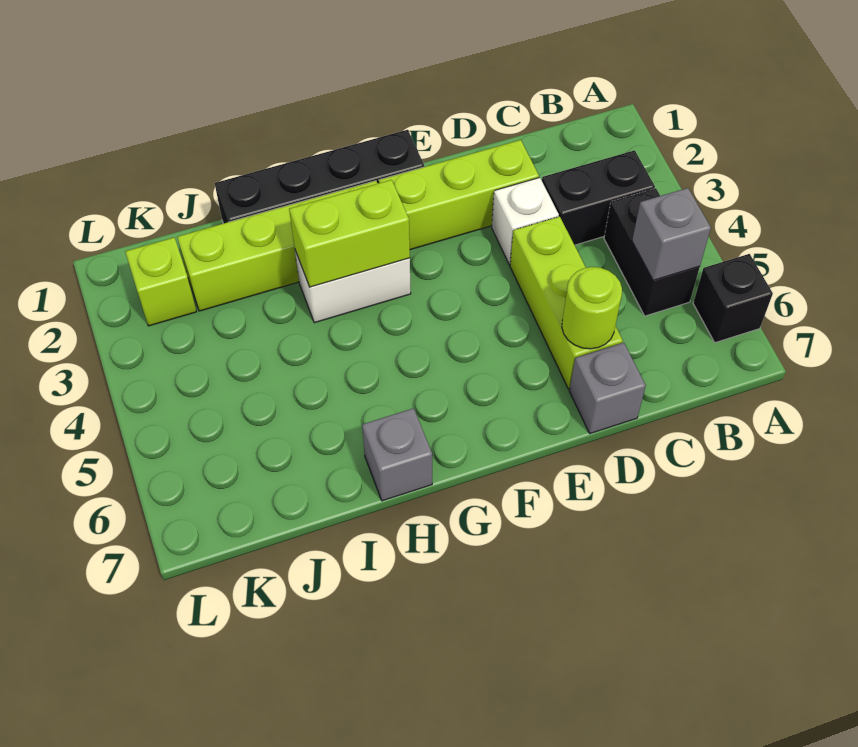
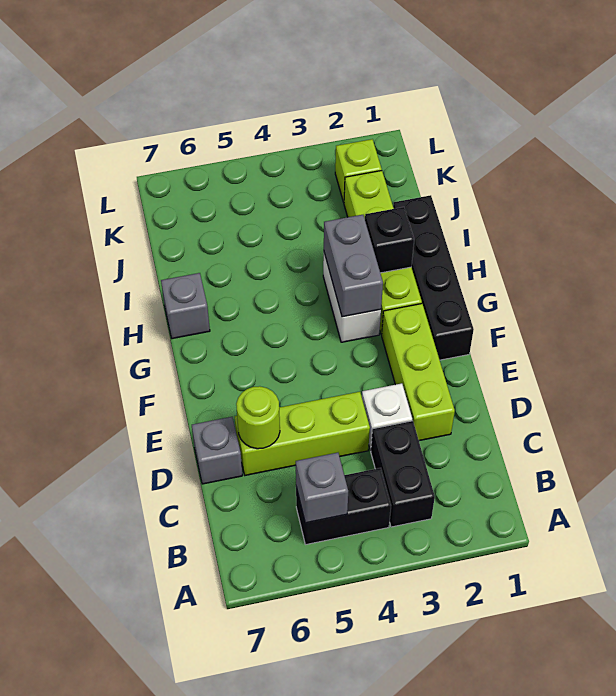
black 1x1 brick [693,254,773,343] -> black 1x1 brick moved to [365,207,414,273]
lime 1x2 brick [289,180,410,287] -> grey 1x2 brick [324,215,383,317]

